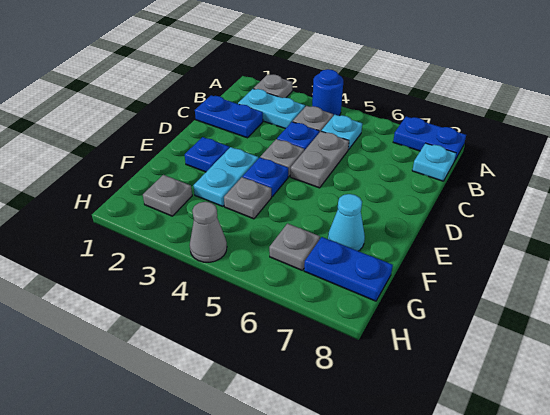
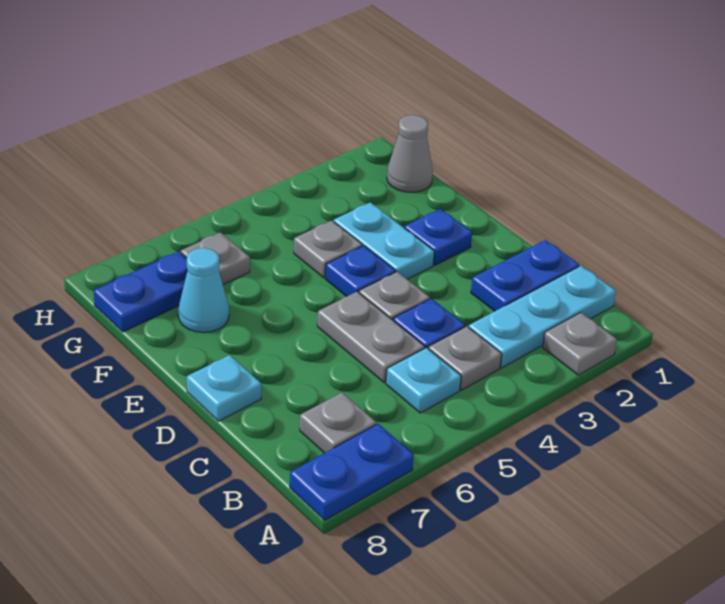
blue 1x1 round brick [312,69,343,116] -> none
cyan 1x2 plate [238,89,305,129] -> cyan 1x3 plate [469,266,616,368]
cyan 1x1 plate [412,143,456,181] -> cyan 1x1 plate moved to [187,355,261,421]
grey 1x1 plate [143,175,192,216] -> grey 1x1 plate moved to [300,393,376,453]
grey 1x1 cone [190,202,227,262] -> grey 1x1 cone moved to [387,115,433,192]

